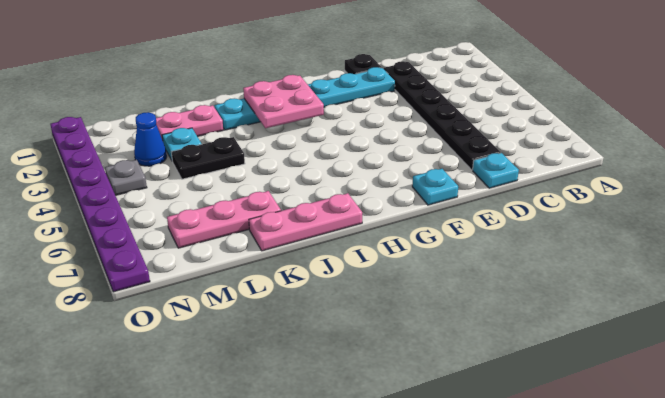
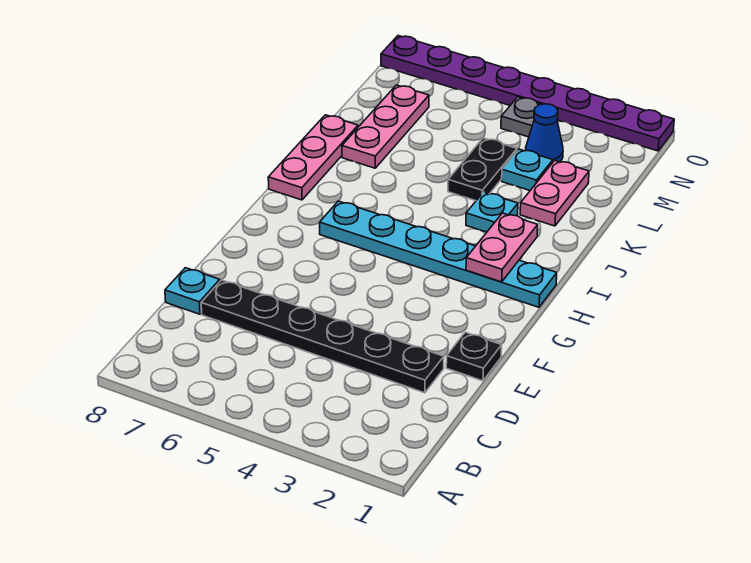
cyan 1x6 plate [214,67,395,130] -> cyan 1x6 plate turned to [320,201,557,307]
cyan 1x1 plate [412,169,458,205] -> cyan 1x1 plate moved to [466,192,518,232]
pink 2x2 plate [243,75,324,128] -> pink 1x2 plate [466,213,538,282]

